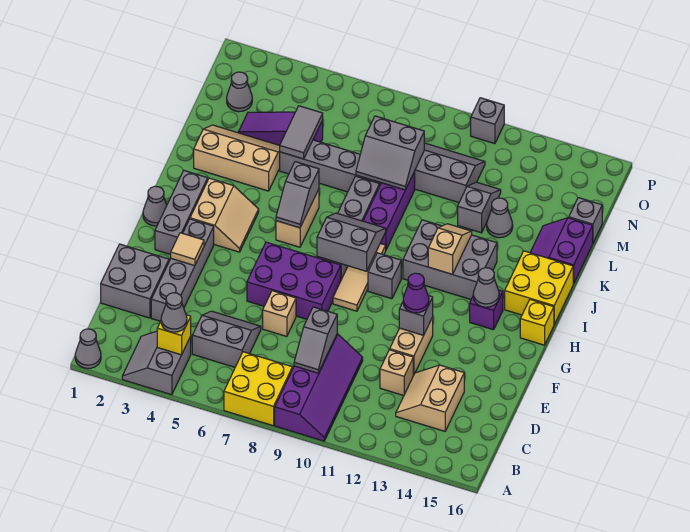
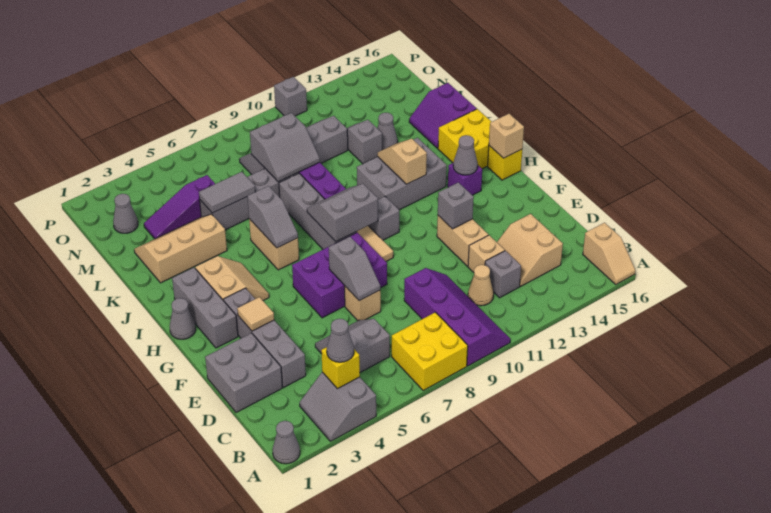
none -> tan 1x2 slope [583,223,635,284]
grey 1x2 slope [294,307,337,373] -> grey 1x2 slope moved to [329,236,380,301]
none -> tan 1x1 cone [468,265,494,306]
purple 1x1 cone [403,273,429,313] -> none
none -> tan 1x1 brick [489,114,524,158]
grey 1x2 tile [280,106,323,159] -> grey 1x2 tile turned to [199,172,255,213]
grey 1x1 brick [569,198,602,243] -> grey 1x1 brick moved to [485,251,521,298]

